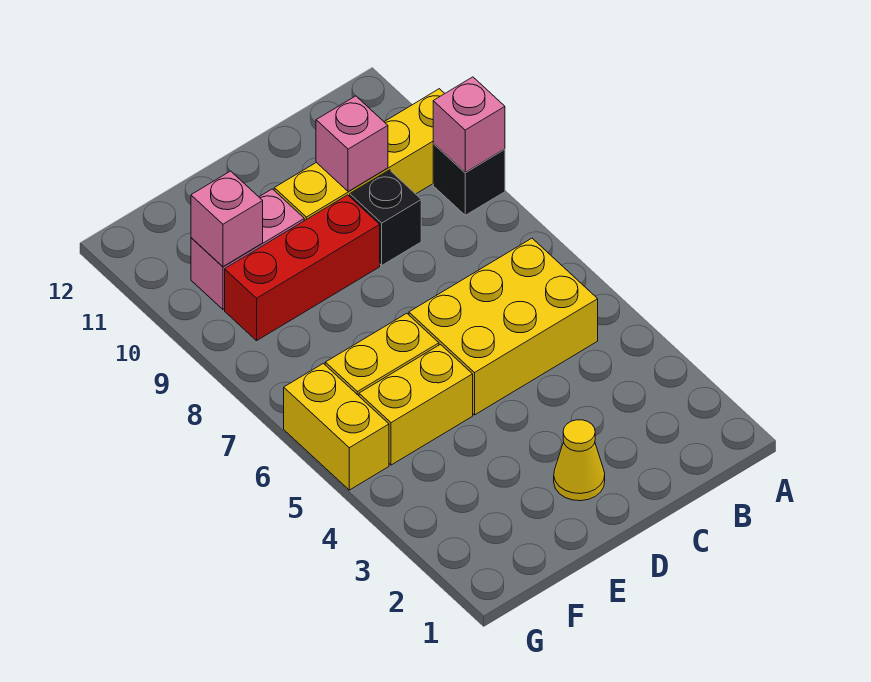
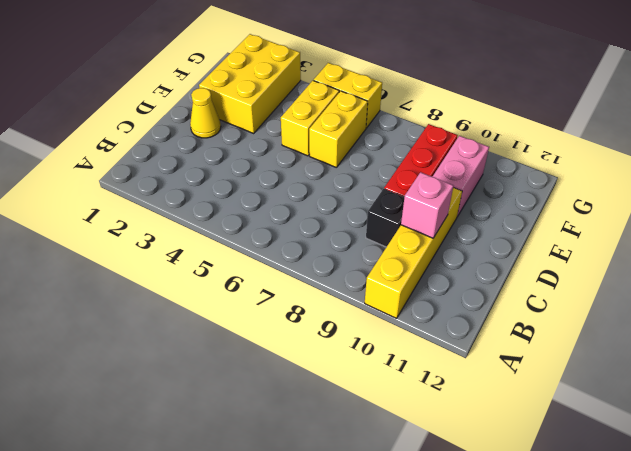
black 1x1 brick [433,144,505,215] -> none
pink 1x1 brick [433,77,505,173] -> none
yellow 2x3 brick [409,238,598,415] -> yellow 2x3 brick moved to [199,34,301,133]
pink 1x1 brick [191,171,263,267] -> none

